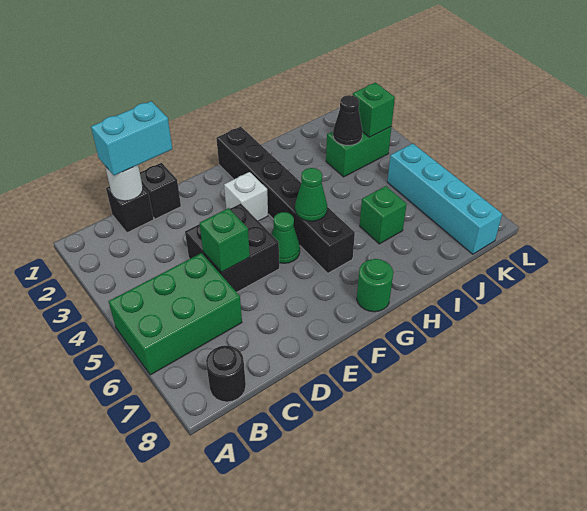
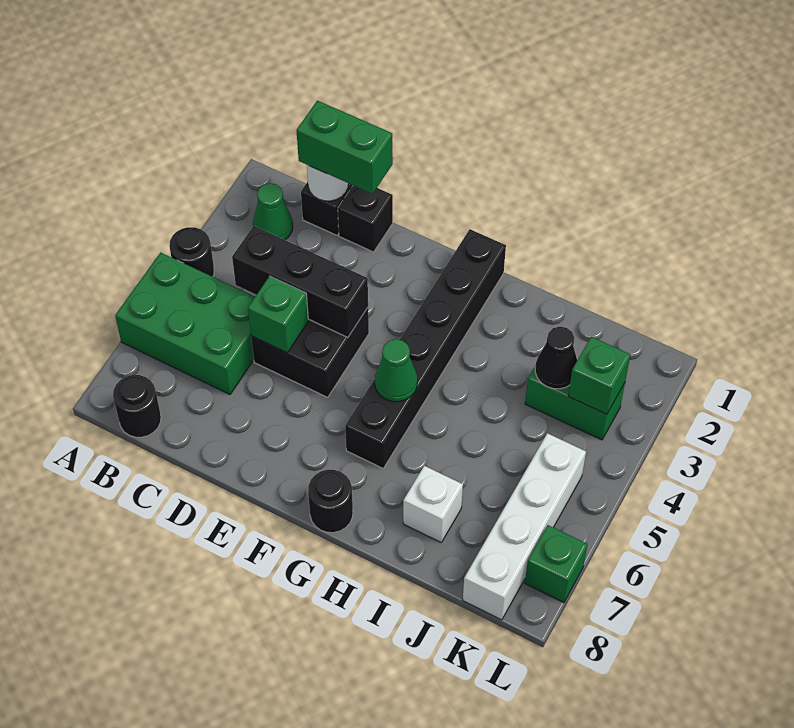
none -> black 1x1 round brick [169,227,214,277]
cyan 1x2 brick [91,101,172,175] -> green 1x2 brick [296,101,393,194]
none -> black 1x3 brick [232,226,368,337]
white 1x1 brick [224,172,268,221] -> white 1x1 brick moved to [403,466,463,542]
green 1x1 cone [272,212,300,263] -> green 1x1 cone moved to [253,183,293,240]
green 1x1 round brick [357,259,393,312] -> black 1x1 round brick [308,470,353,533]
green 1x1 brick [360,186,407,244] -> green 1x1 brick moved to [525,525,588,603]
cyan 1x4 brick [387,143,502,254] -> white 1x4 brick [463,433,586,620]

